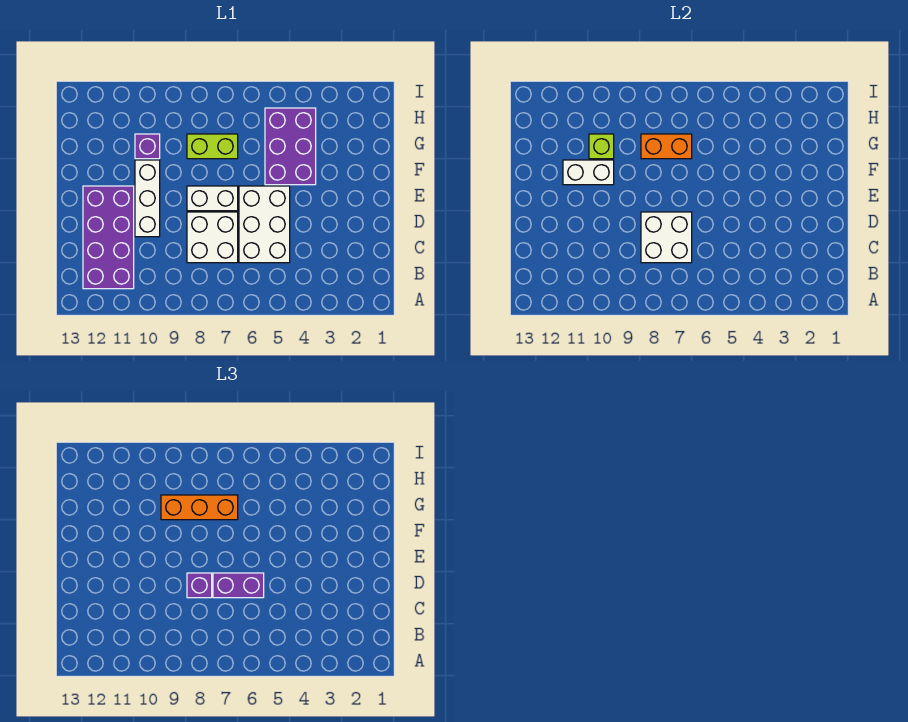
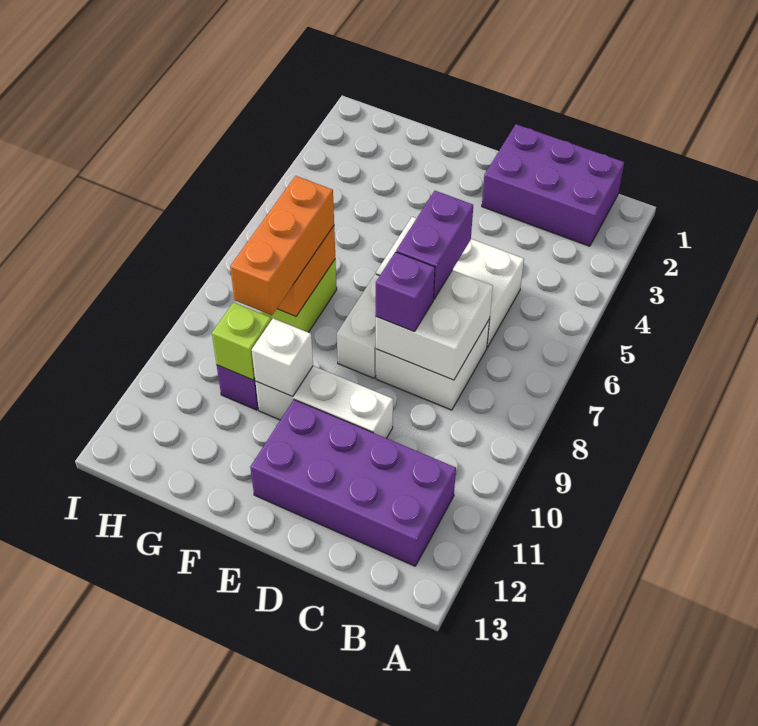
purple 2x3 brick [265,108,316,185] -> purple 2x3 brick moved to [482,124,624,246]
white 1x2 brick [563,160,614,185] -> white 1x1 brick [252,318,313,397]

